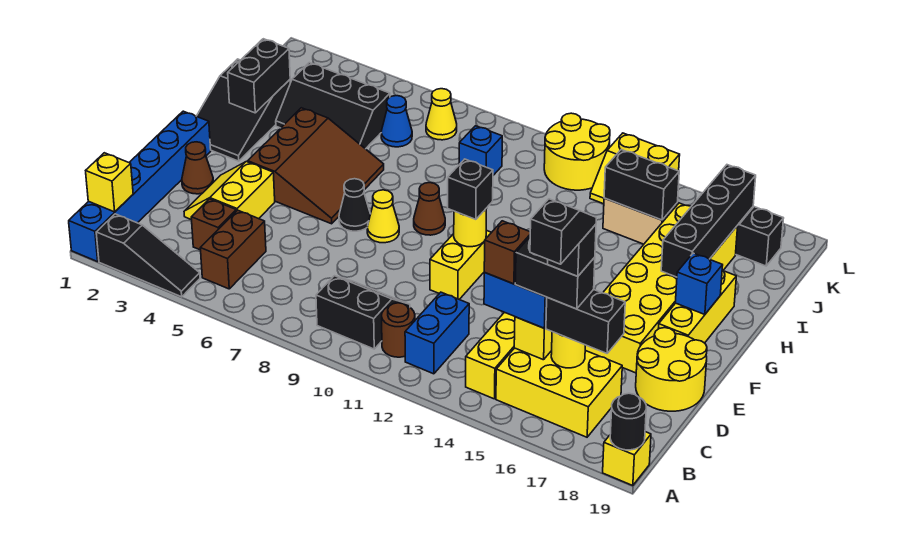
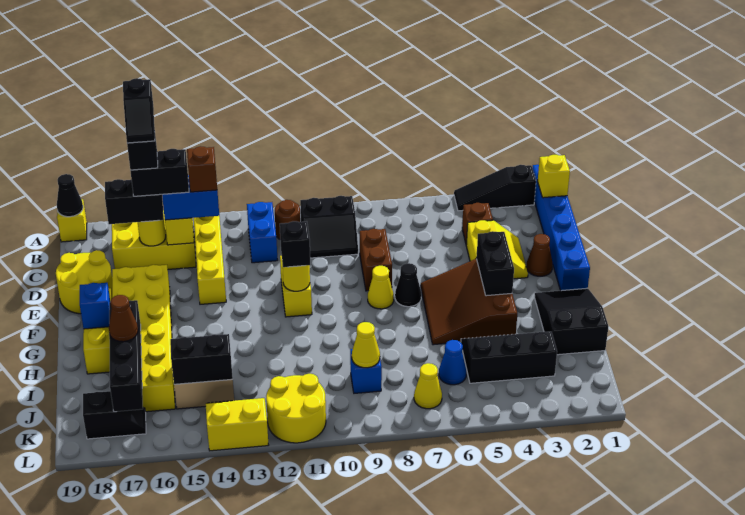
black 1x1 round brick [610,393,646,450] -> black 1x1 cone [57,174,83,217]
brown 1x2 brick [200,210,266,289] -> brown 1x2 brick moved to [360,229,392,291]
brown 1x1 cone [414,183,445,235] -> brown 1x1 cone moved to [109,295,138,342]
black 1x2 brick [228,39,290,113] -> black 1x2 brick moved to [476,231,514,296]
none -> yellow 1x1 cone [352,322,380,368]

